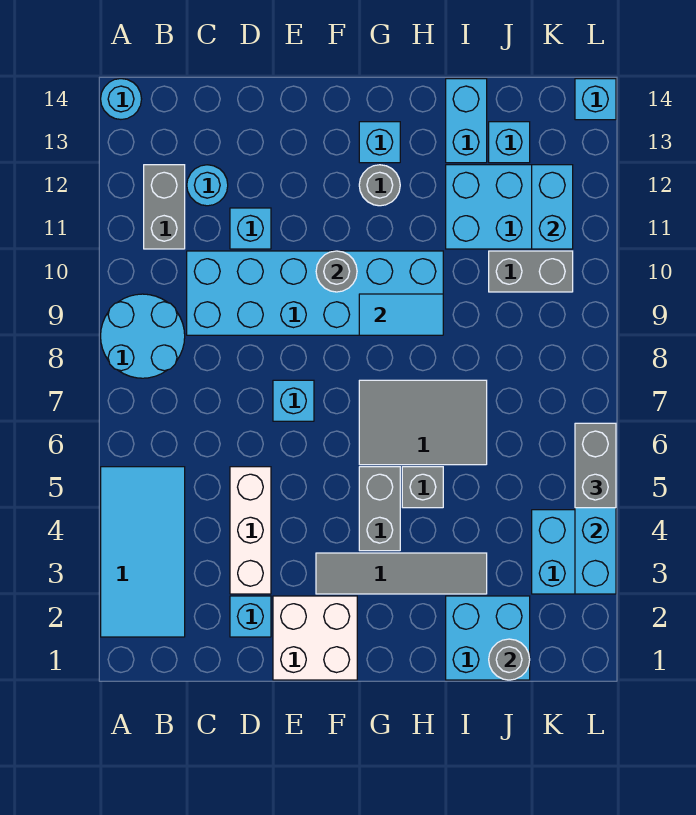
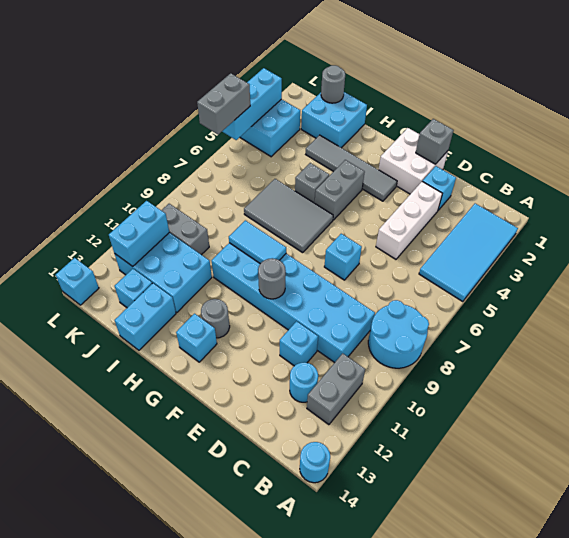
none -> grey 1x1 brick [416,119,454,164]

